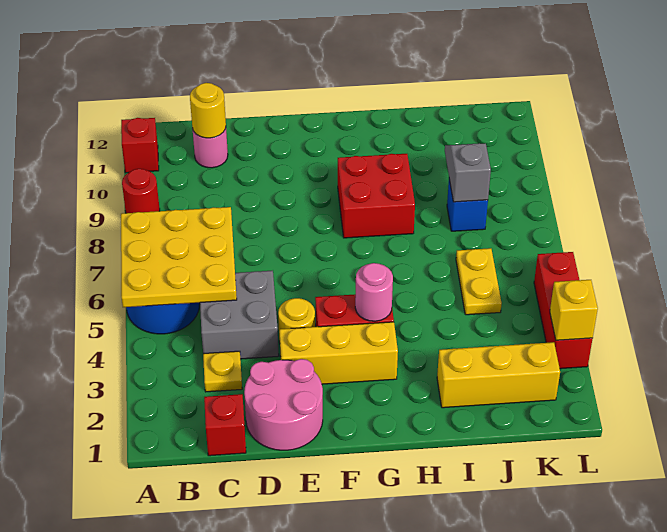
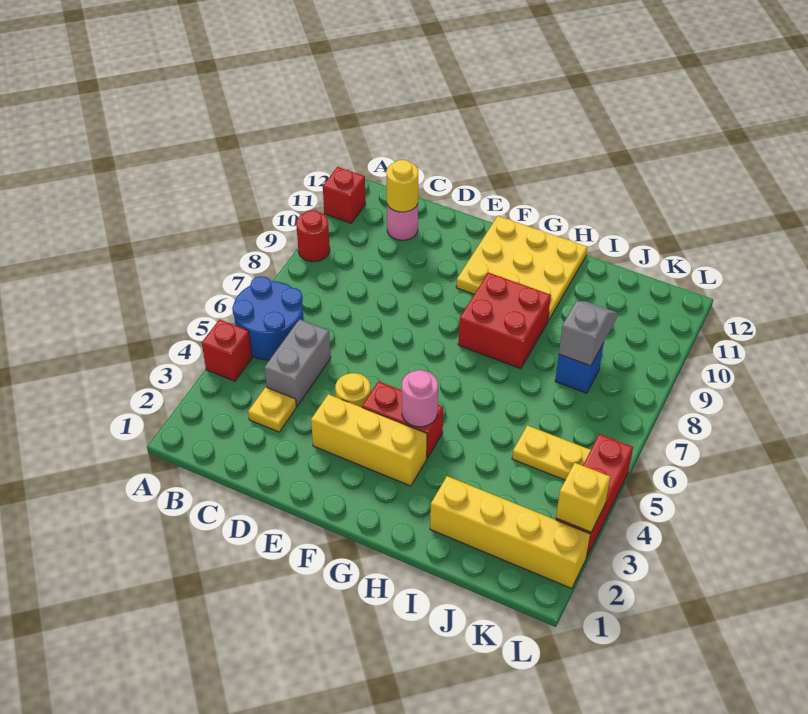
yellow 3x3 plate [121,207,237,307] -> yellow 3x3 plate moved to [456,216,587,321]
red 1x1 brick [204,394,246,456] -> red 1x1 brick moved to [202,319,252,381]
grey 2x2 brick [200,271,279,359] -> grey 1x2 brick [264,319,331,406]
pink 2x2 round brick [244,359,323,450] -> none
yellow 1x3 brick [437,342,560,408] -> yellow 1x4 brick [430,476,590,589]
yellow 1x2 plate [456,248,502,315] -> yellow 1x2 plate turned to [512,425,591,480]

